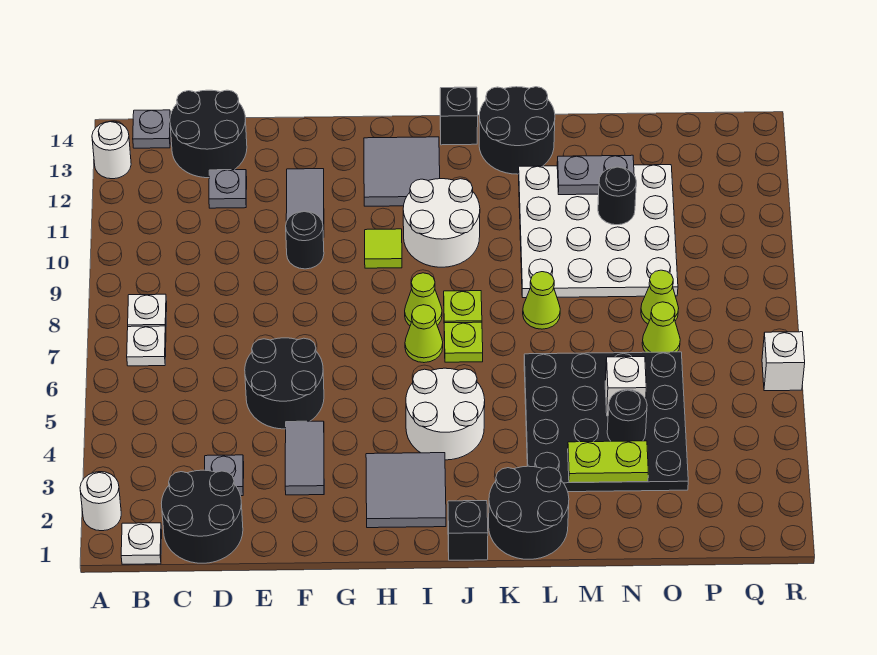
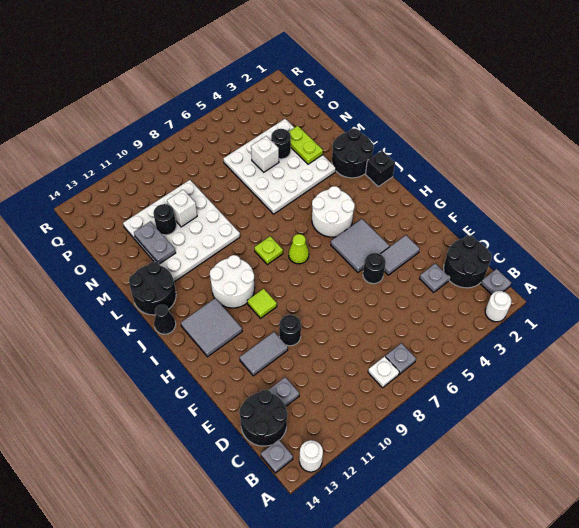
white 1x1 plate [121,523,162,564] -> grey 1x1 plate [481,269,511,294]
white 1x1 plate [127,326,166,366] -> grey 1x1 plate [385,343,416,374]
black 2x2 round brick [245,338,324,429] -> black 1x1 round brick [363,253,386,284]
grey 2x2 tile [366,453,446,528] -> grey 2x2 tile moved to [331,219,390,272]
lime 1x1 cone [405,273,442,325] -> none
lime 1x1 plate [444,322,483,362] -> none
black 1x1 brick [440,87,478,145] -> black 1x1 cone [154,305,176,334]
black 4x4 plate [524,352,688,492] -> white 4x4 plate [223,119,336,214]
lime 1x1 cone [523,272,560,329] -> none
lime 1x1 cone [642,302,680,352] -> none
lime 1x1 cone [641,270,679,324] -> none
white 1x1 brick [762,332,805,391] -> white 1x1 brick moved to [167,190,197,227]

